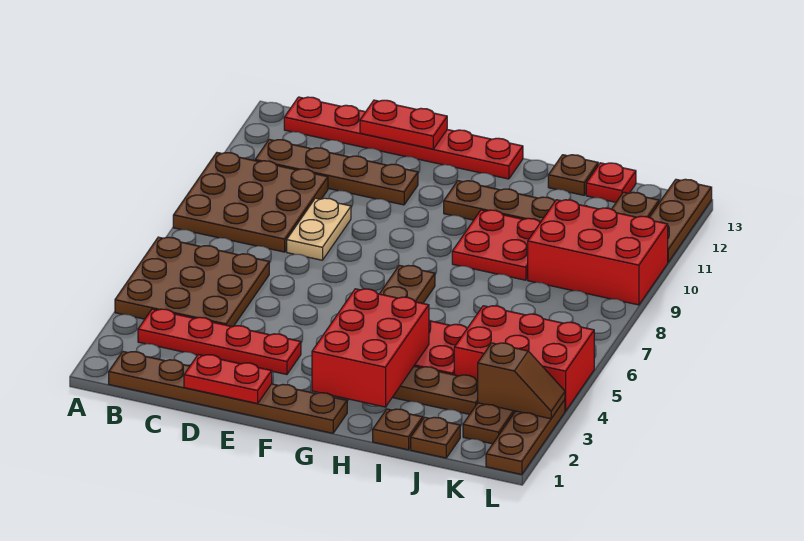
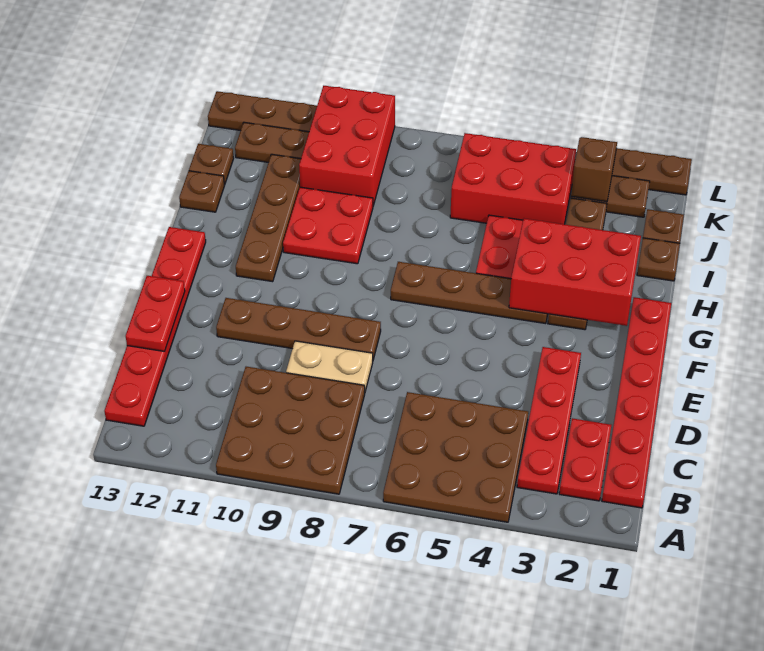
brown 1x6 plate [109,352,347,433] -> red 1x6 plate [602,297,671,508]
brown 1x4 plate [255,139,418,205] -> brown 1x4 plate turned to [216,298,381,360]
red 1x2 plate [184,355,272,404] -> red 1x2 plate moved to [559,418,611,501]
red 2x3 brick [454,306,594,411] -> red 2x3 brick turned to [450,133,576,224]
red 1x1 plate [586,163,636,202] -> brown 1x1 plate [189,144,234,185]

